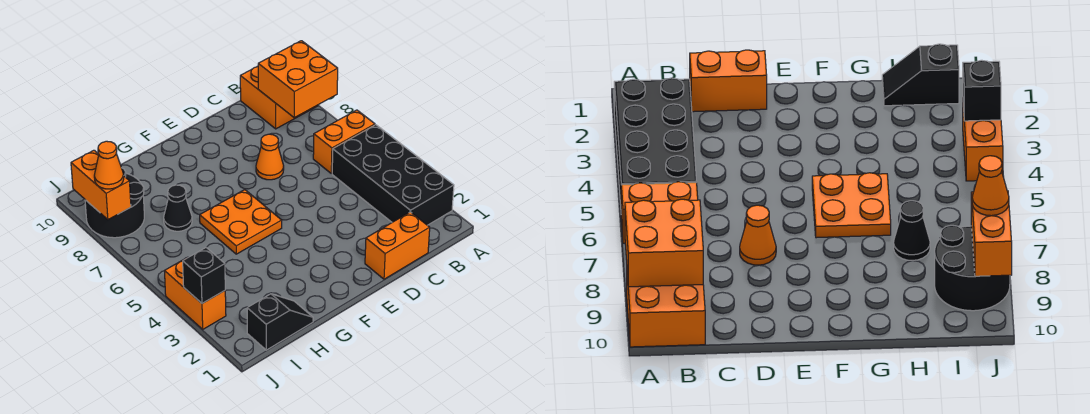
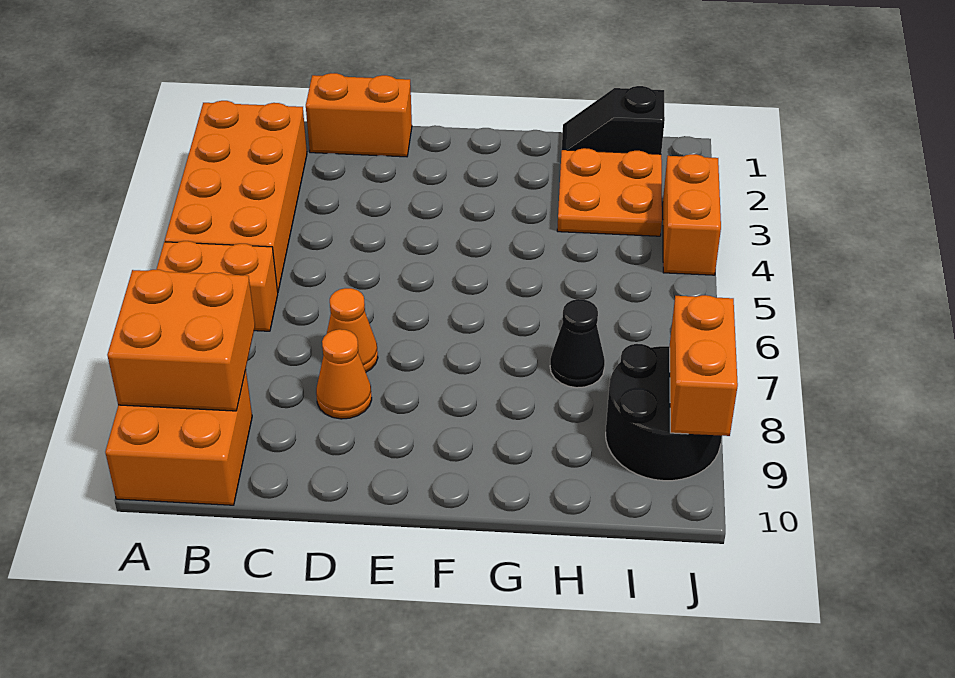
black 2x4 brick [332,125,454,225] -> orange 2x4 brick [165,101,307,292]
orange 2x2 plate [200,190,282,254] -> orange 2x2 plate moved to [557,148,662,236]
black 1x1 brick [183,248,225,303] -> none
orange 1x1 cone [94,141,124,189] -> orange 1x1 cone moved to [316,329,372,419]

